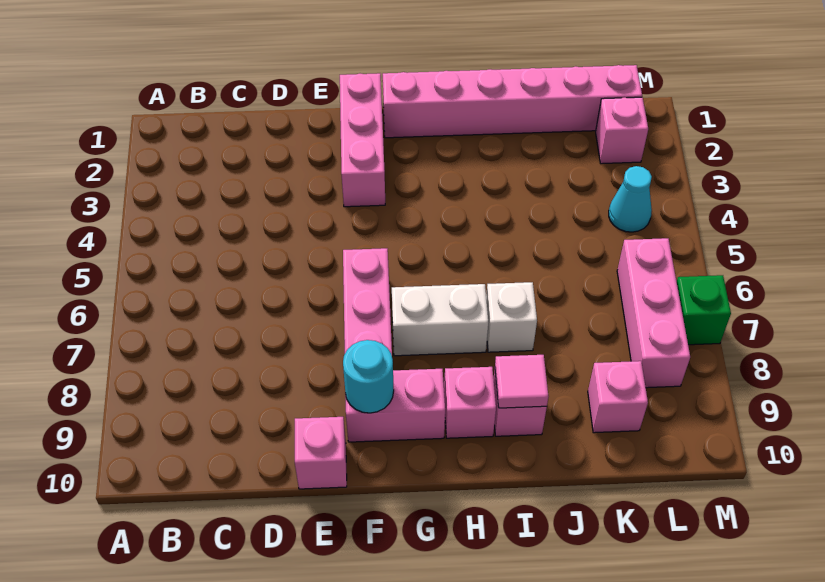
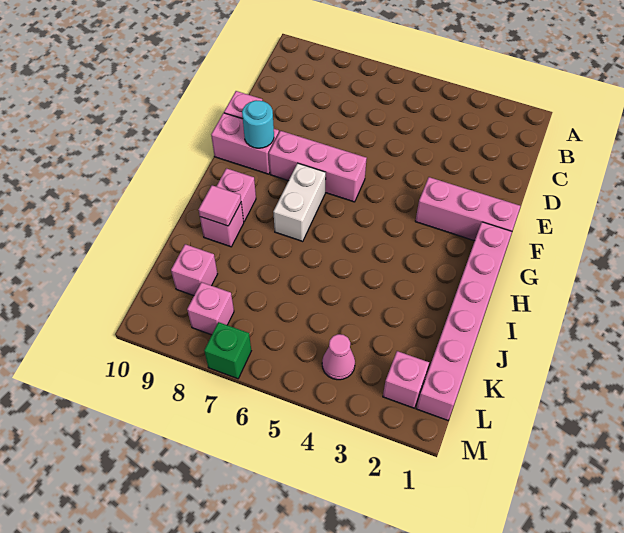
pink 1x2 brick [345,369,445,442] -> pink 1x2 brick turned to [211,113,279,174]
white 1x1 brick [486,282,537,352] -> none
cyan 1x1 cone [609,166,652,232] -> pink 1x1 cone [322,334,355,380]
pink 1x3 brick [617,238,690,388] -> pink 1x1 brick [187,282,234,335]

